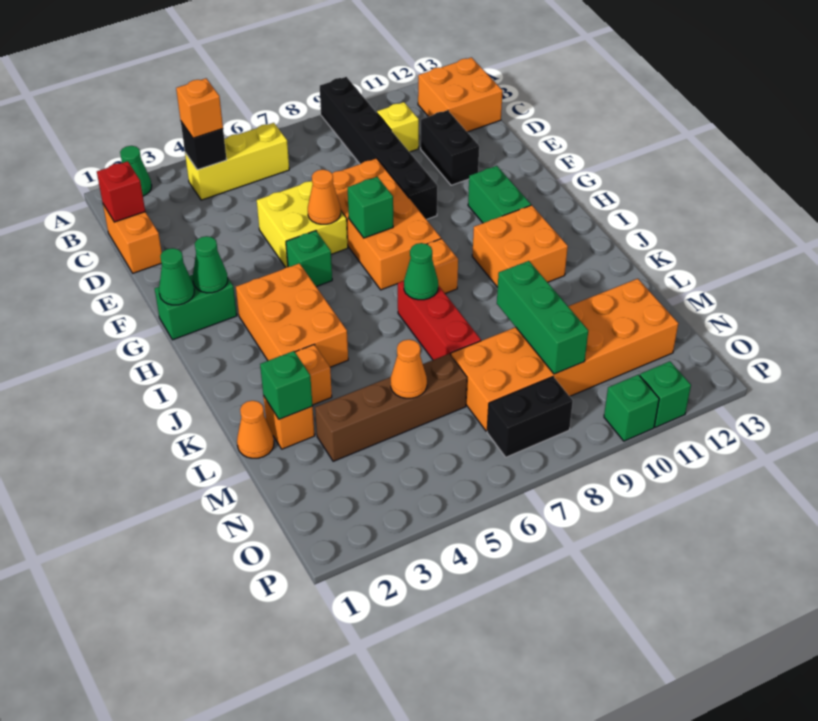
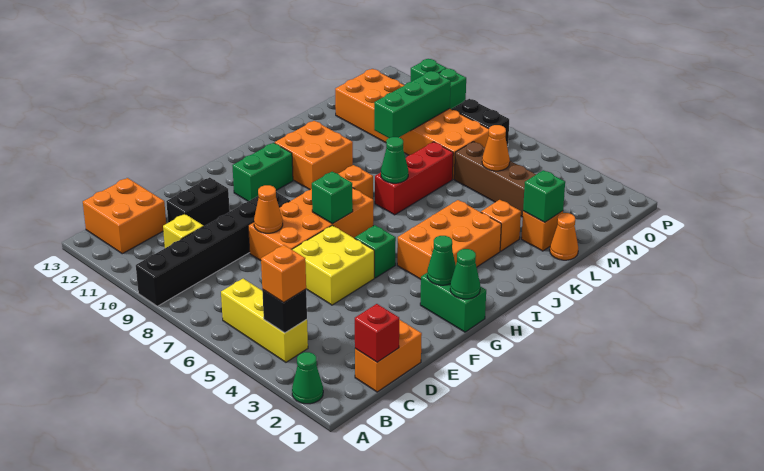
orange 1x1 cone [308,170,341,224] -> orange 1x1 cone moved to [254,185,283,233]

